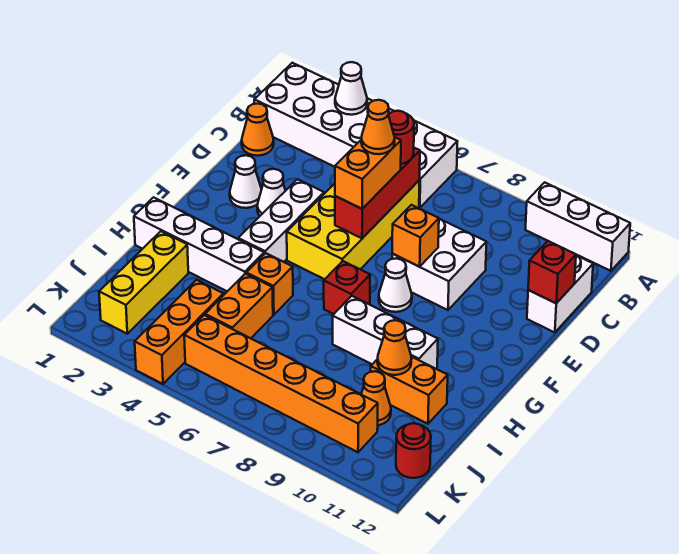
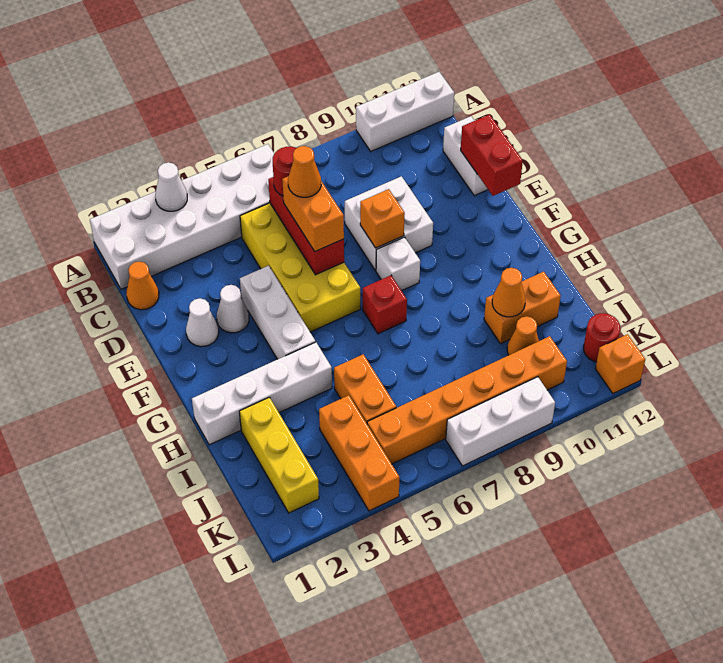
red 1x1 brick [528,241,576,303] -> red 1x2 brick [461,115,523,196]
white 1x1 cone [379,258,412,312] -> white 1x1 brick [376,237,420,291]
orange 1x1 brick [246,253,293,315] -> orange 1x1 brick moved to [595,334,645,393]
white 1x3 brick [333,296,438,369] -> white 1x3 brick moved to [446,377,555,466]

